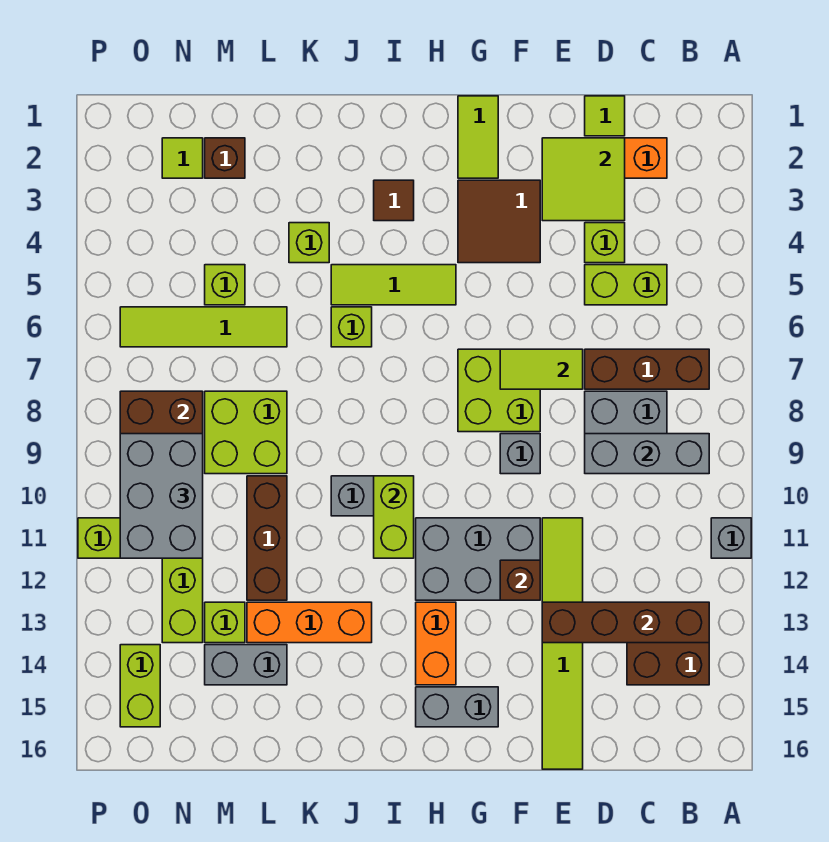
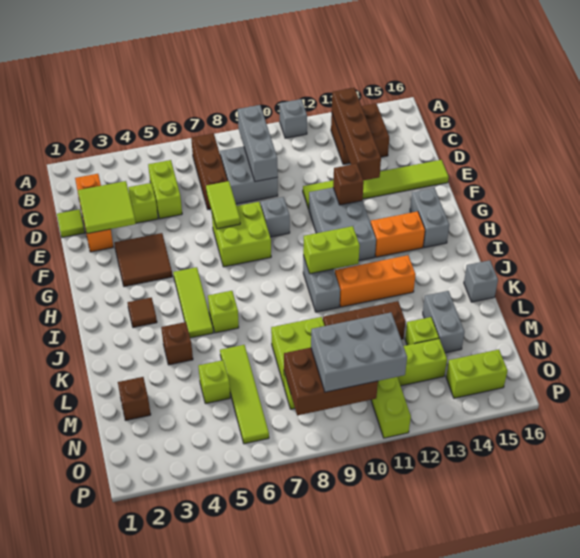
lime 1x2 tile [458,96,498,178] -> none
orange 1x3 brick [247,602,372,643] -> orange 1x3 brick turned to [335,255,416,307]
lime 1x1 brick [289,223,329,263] -> brown 1x1 brick [161,322,193,365]
none -> grey 1x1 brick [464,260,498,302]
lime 1x1 tile [162,138,203,178] -> none

